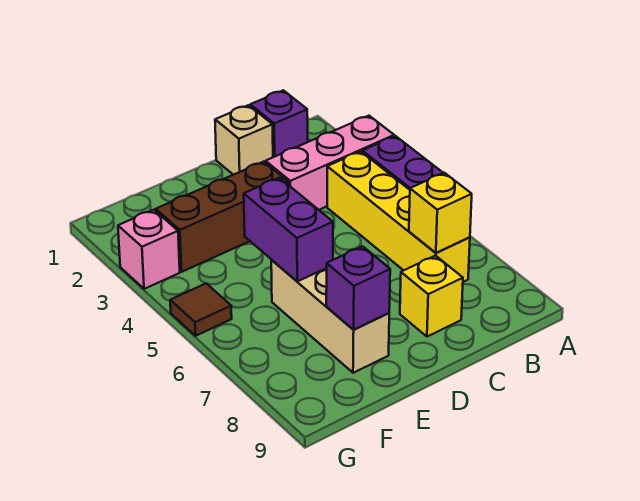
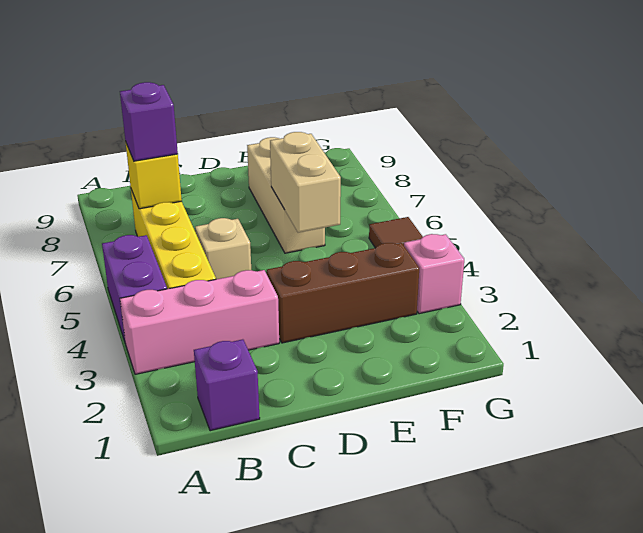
tan 1x1 brick [215,105,273,175] -> tan 1x1 brick moved to [195,218,251,279]
yellow 1x1 brick [400,255,463,337] -> none
purple 1x2 brick [244,178,333,281] -> tan 1x2 brick [270,132,341,233]
purple 1x1 brick [326,246,390,330] -> purple 1x1 brick moved to [120,82,178,161]

